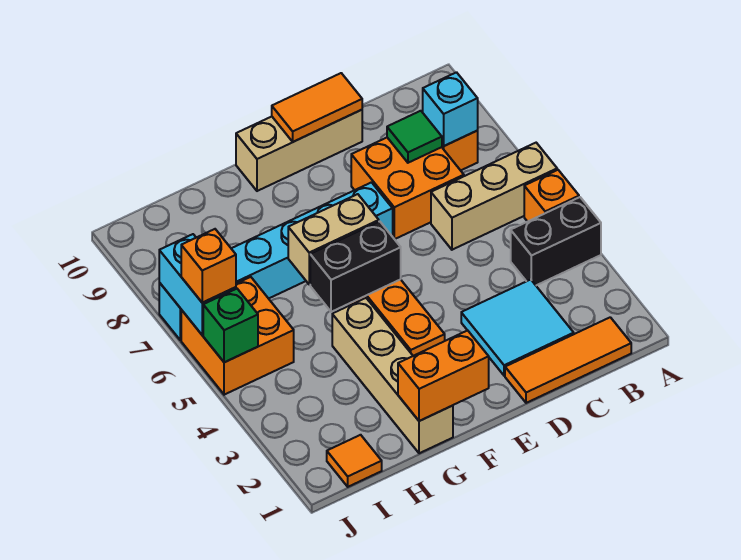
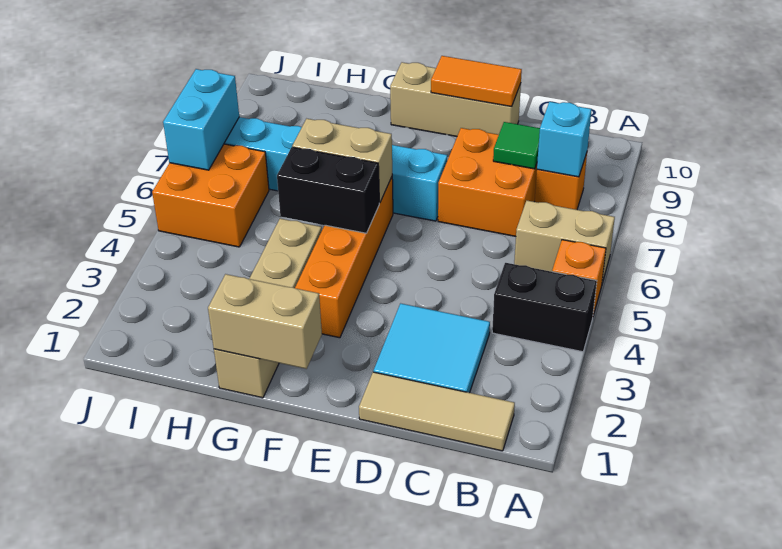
tan 1x3 brick [431,143,557,250] -> tan 1x2 brick [514,201,615,283]
orange 1x3 tile [505,317,631,403] -> tan 1x3 tile [359,372,515,451]
orange 1x2 brick [398,330,489,421] -> tan 1x2 brick [208,274,322,369]
orange 1x1 tile [327,435,382,487] -> none
green 1x1 brick [203,289,258,362] -> none
orange 1x1 brick [181,229,236,303] -> none

